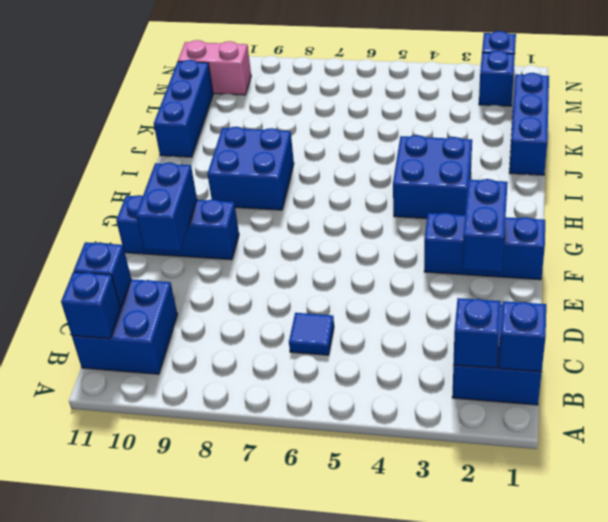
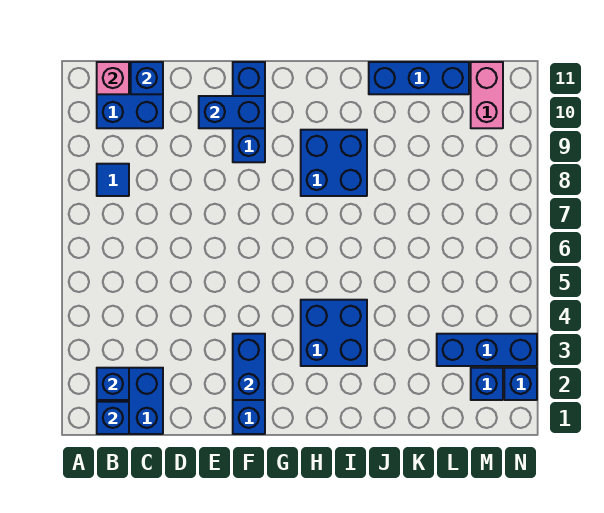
blue 1x1 brick [61,272,121,339] -> pink 1x1 brick [97,62,129,94]
blue 1x1 tile [289,313,334,355] -> blue 1x1 tile moved to [97,164,129,196]
blue 1x2 brick [462,179,508,272] -> blue 1x2 brick turned to [233,334,265,400]
blue 1x3 brick [509,73,549,175] -> blue 1x3 brick moved to [437,334,537,366]

